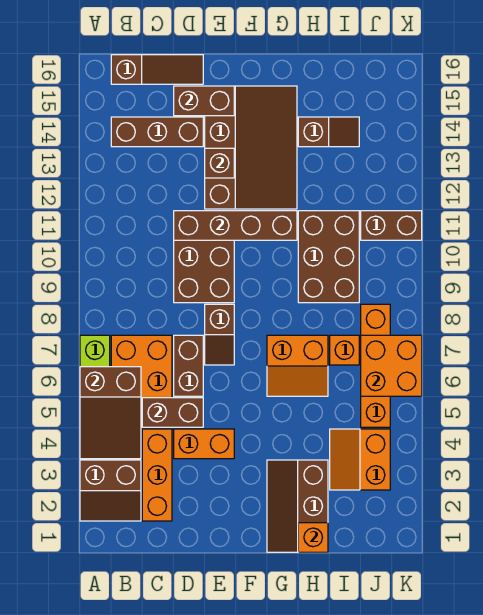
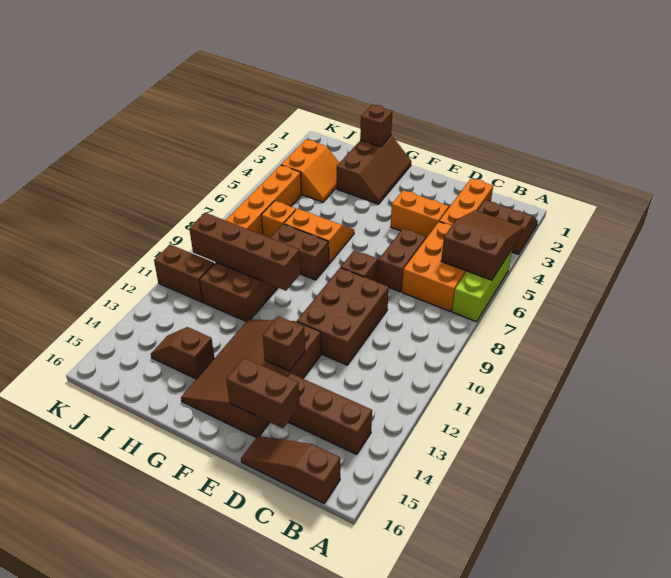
brown 1x2 brick [142,398,203,427] -> brown 1x2 brick moved to [271,224,329,280]
brown 1x4 brick [174,211,297,240] -> brown 1x4 brick moved to [189,213,300,291]
orange 1x1 brick [298,523,328,552] -> brown 1x1 brick [360,105,393,147]
orange 2x2 brick [361,335,422,396] -> none

